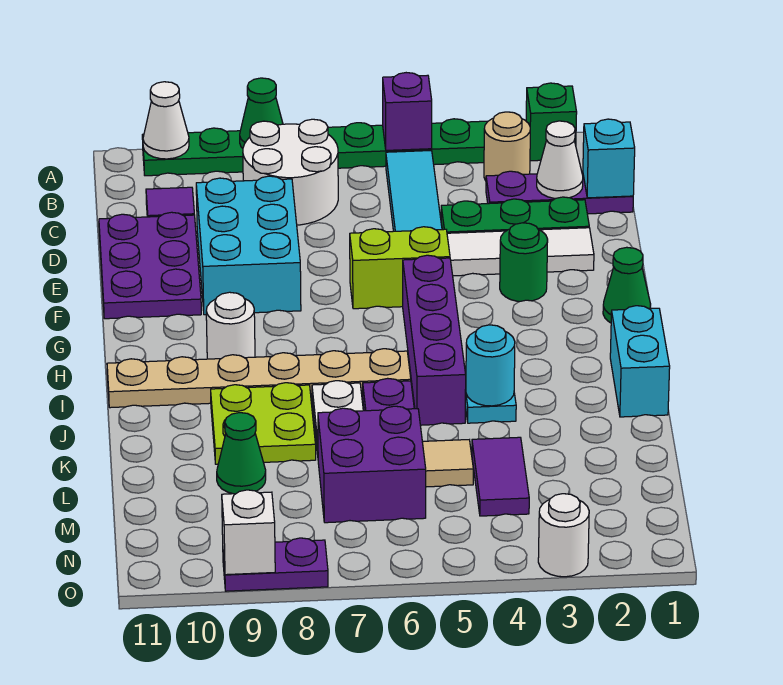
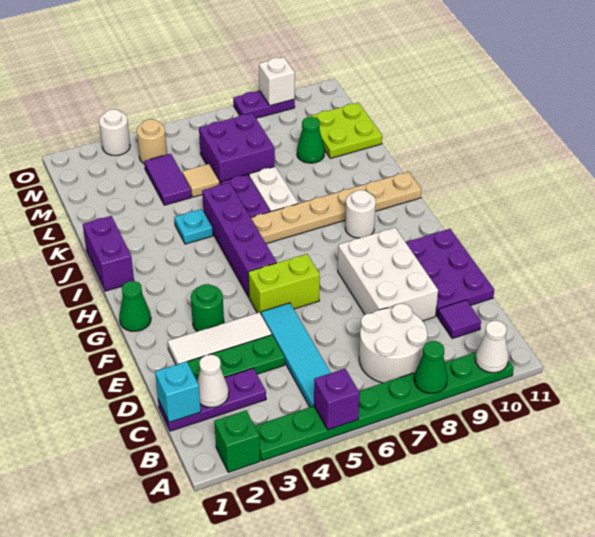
tan 1x1 round brick [484,112,530,181] -> tan 1x1 round brick moved to [137,119,167,164]
cyan 2x3 brick [196,176,301,315] -> white 2x3 brick [338,228,438,321]
cyan 1x2 brick [610,306,670,417] -> purple 1x2 brick [83,216,134,291]
cyan 1x1 round brick [466,325,515,406] -> none
lime 2x2 plate [211,383,316,464] -> lime 2x2 plate moved to [308,103,382,158]

